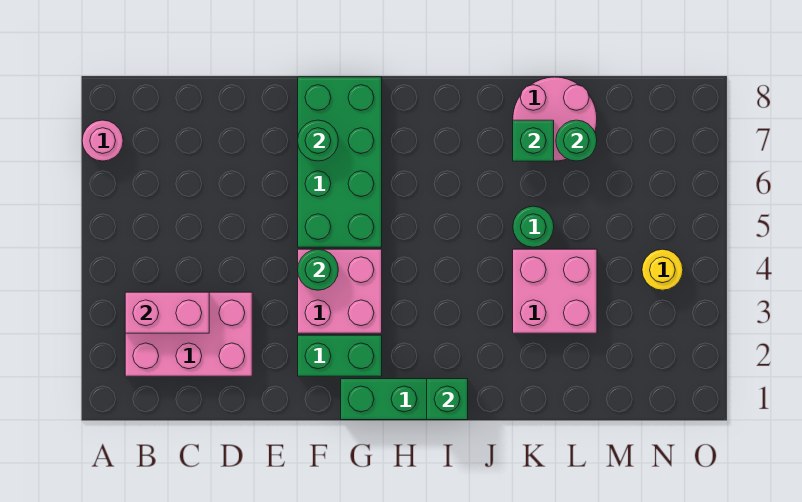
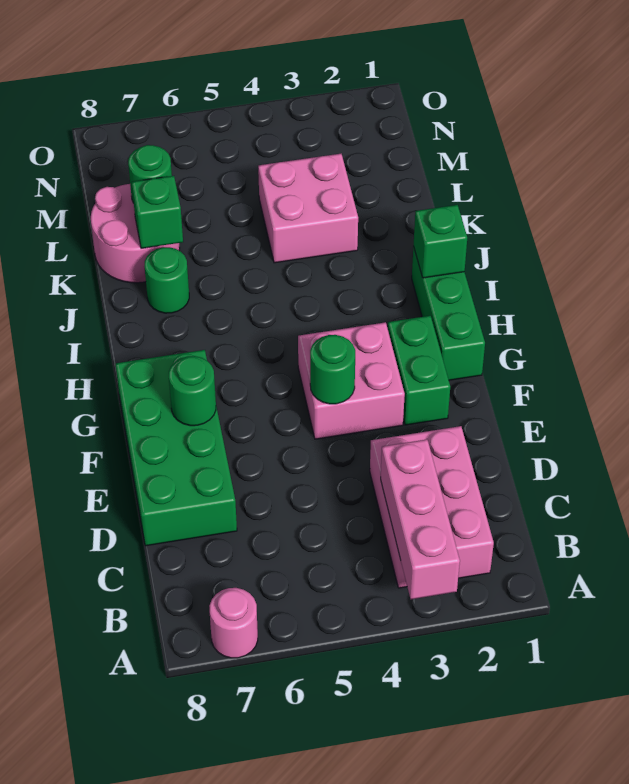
pink 1x2 brick [125,292,209,333] -> pink 1x3 brick [381,439,460,599]
green 2x4 brick [298,77,382,247] -> green 2x4 brick turned to [116,350,237,546]
green 1x1 round brick [513,206,554,247] -> green 1x1 round brick moved to [144,247,189,313]
yellow 1x1 round brick [642,249,683,290] -> none

